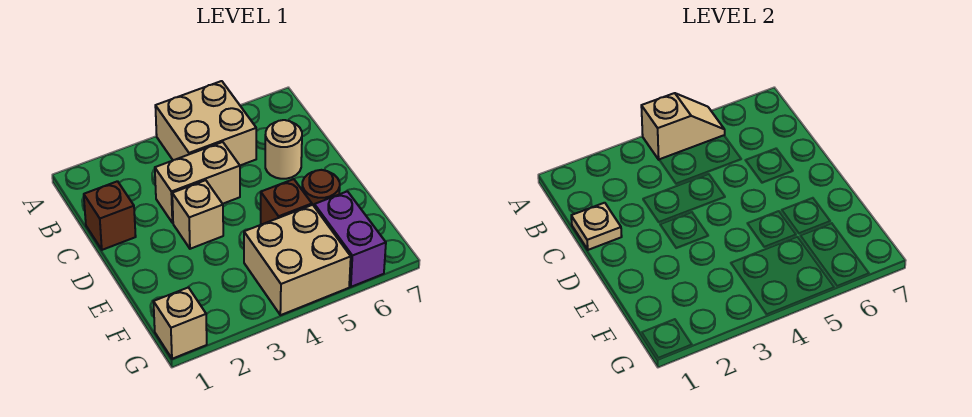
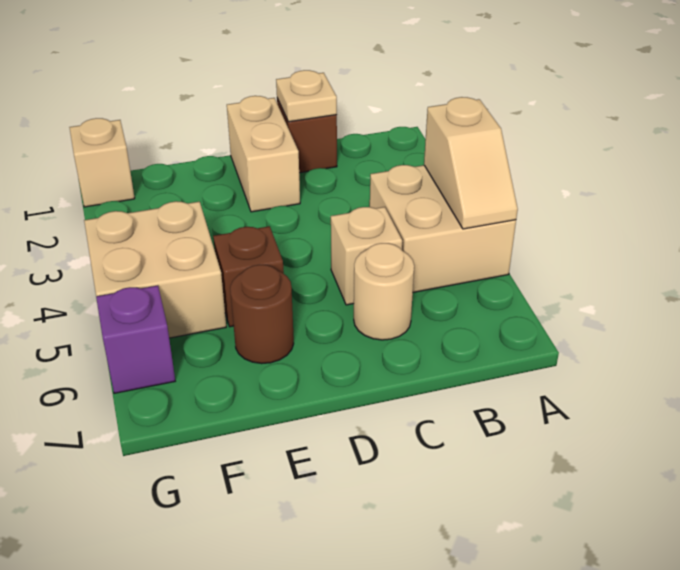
tan 1x2 brick [155,142,240,223] -> tan 1x2 brick moved to [227,96,300,212]
tan 1x1 brick [172,180,223,249] -> tan 1x1 brick moved to [331,207,402,305]
purple 1x2 brick [314,191,386,287] -> purple 1x1 brick [96,285,175,393]

